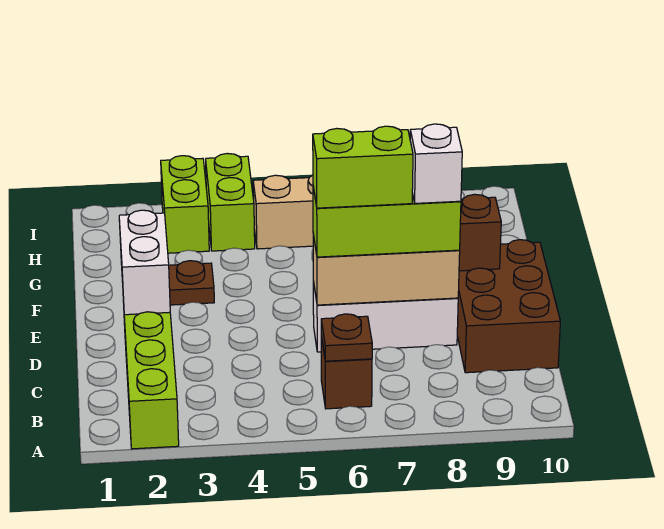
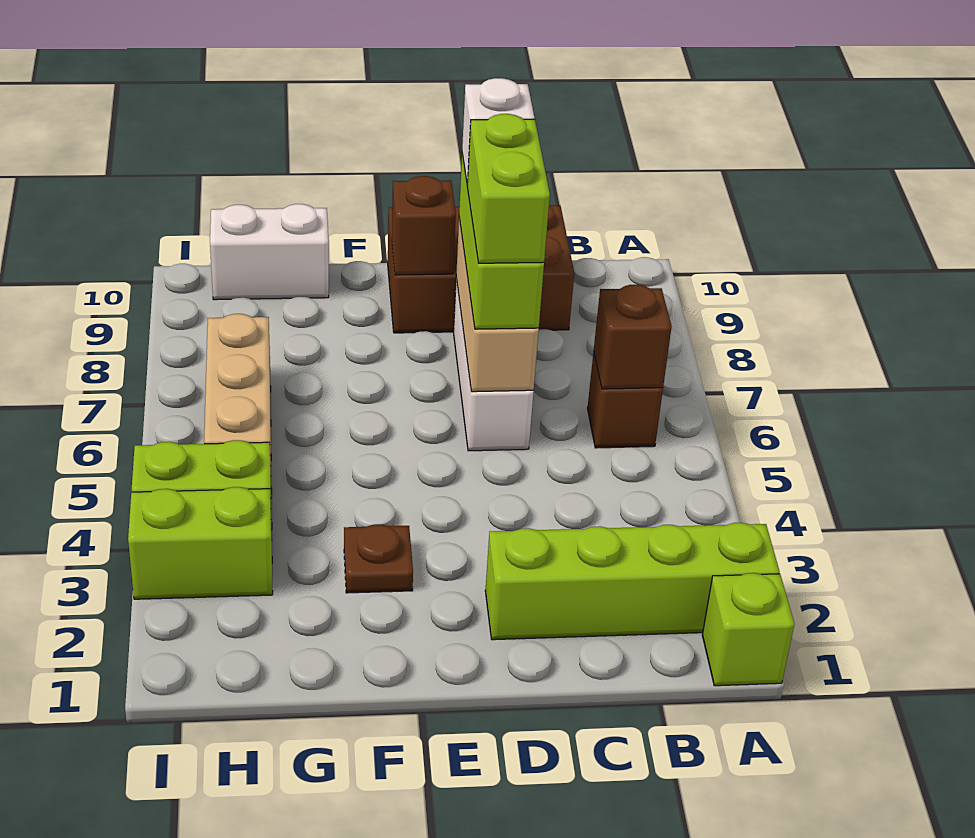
none -> lime 1x1 brick [702,573,794,686]
brown 1x1 plate [321,314,372,361] -> brown 1x1 brick [594,285,672,389]
white 1x2 brick [119,210,170,315] -> white 1x2 brick moved to [210,204,329,300]

